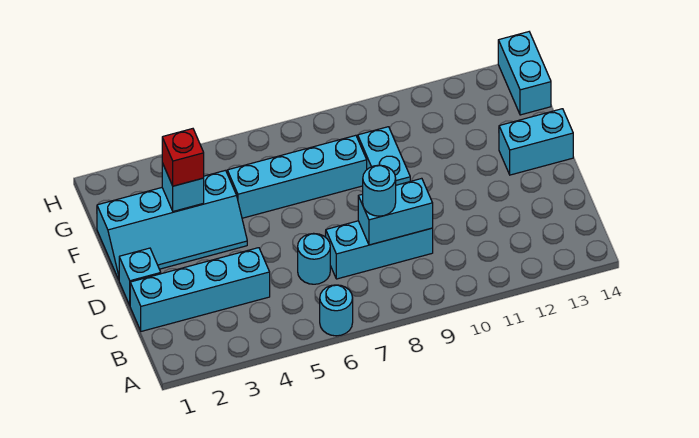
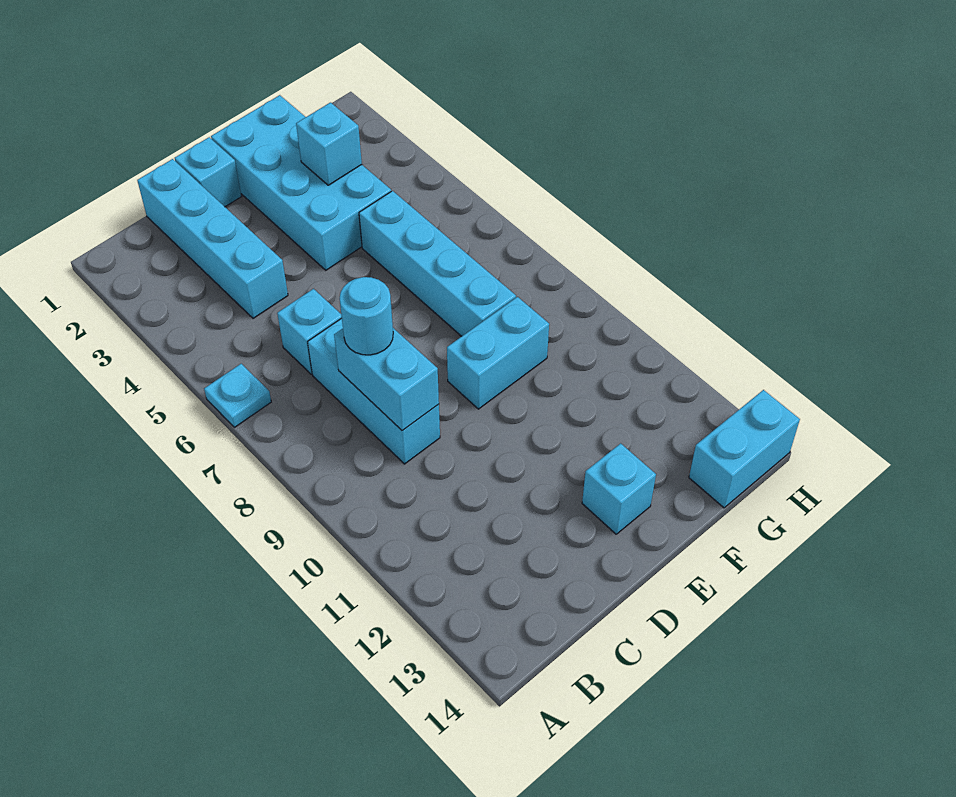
cyan 1x1 round brick [320,285,353,336] -> cyan 1x1 plate [204,364,271,427]
cyan 1x1 round brick [298,233,330,284] -> cyan 1x1 brick [277,289,342,374]
cyan 2x4 slope [97,170,247,280] -> cyan 2x4 brick [211,95,391,270]
cyan 1x2 brick [499,109,573,175] -> cyan 1x1 brick [582,443,656,534]
red 1x1 brick [162,129,204,186] -> none

